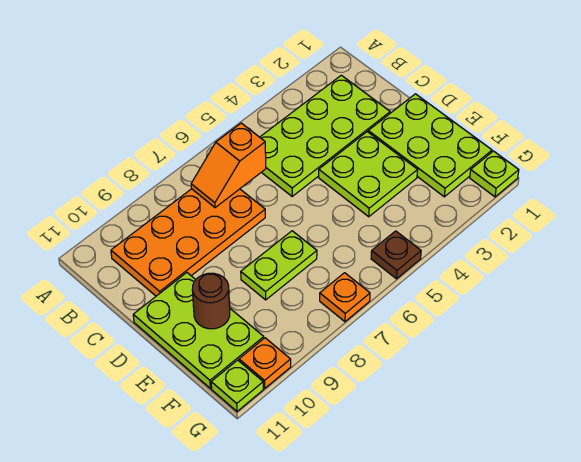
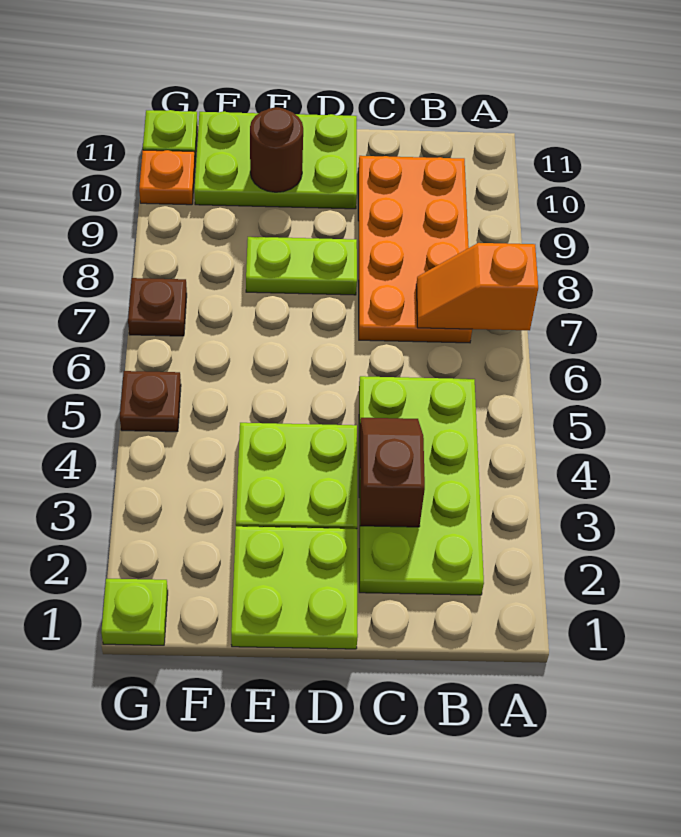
orange 1x2 slope [191,123,266,208] -> orange 1x2 slope turned to [416,243,538,330]
none -> brown 1x2 slope [360,418,425,527]
lime 2x3 plate [368,94,492,197] -> lime 2x2 plate [231,526,358,649]
lime 1x2 plate [241,231,317,300] -> lime 1x2 plate turned to [246,237,357,295]
orange 1x1 plate [320,273,370,322] -> brown 1x1 plate [128,278,187,336]

